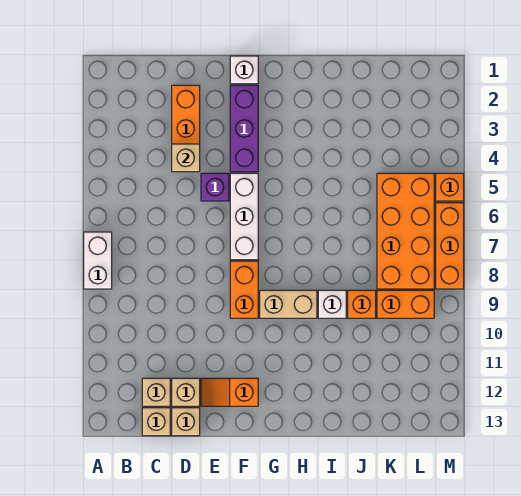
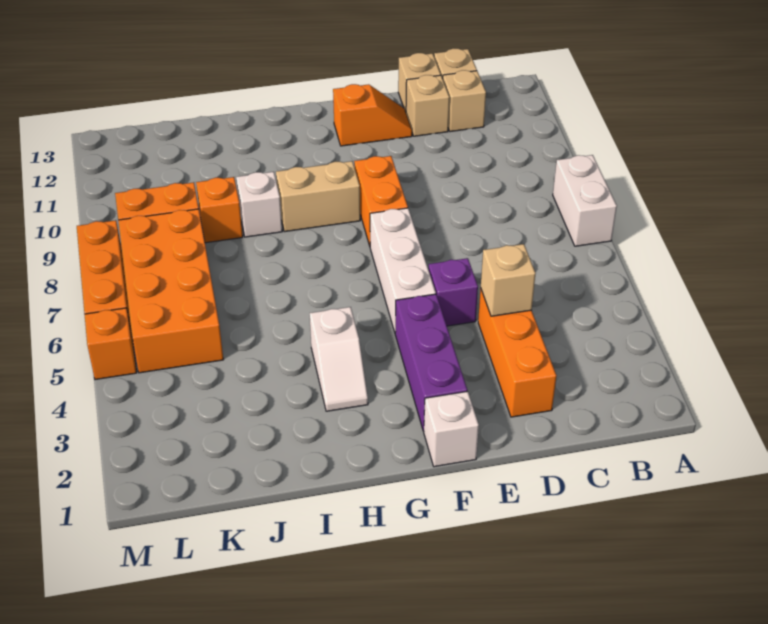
none -> white 1x2 slope [310,307,368,411]

